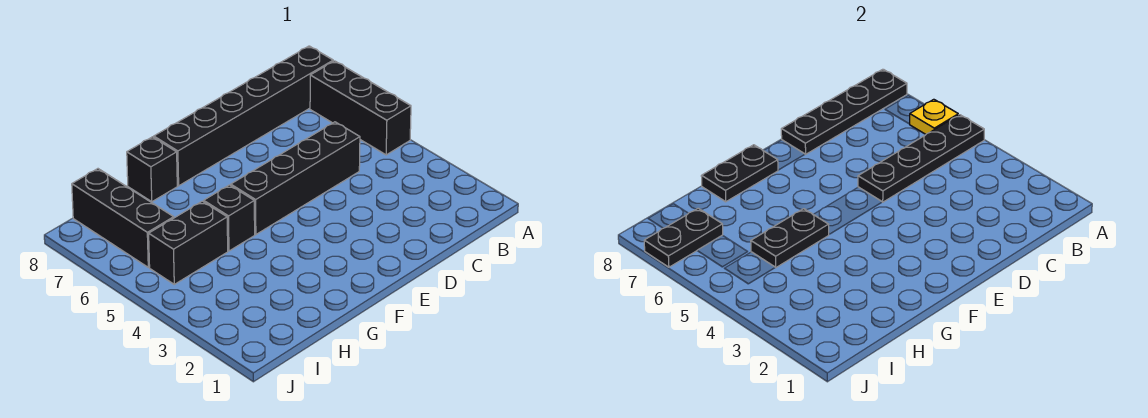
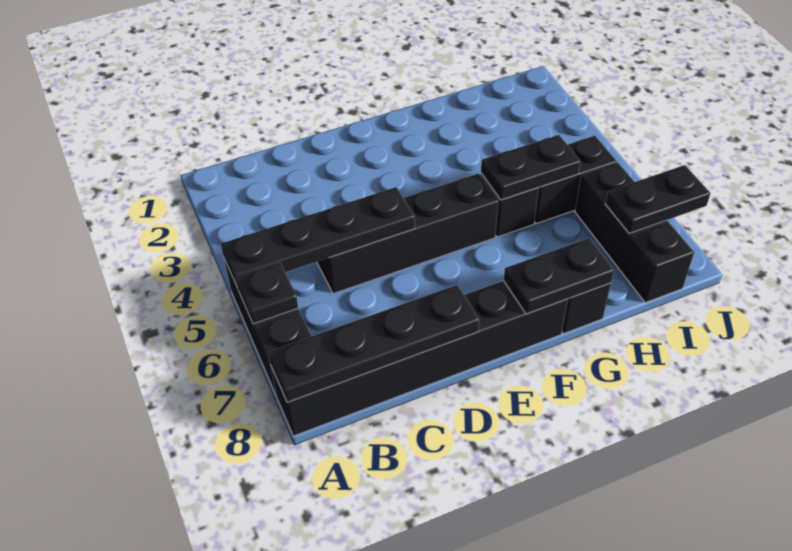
yellow 1x1 plate [910,99,958,134] -> black 1x1 plate [236,263,298,324]

